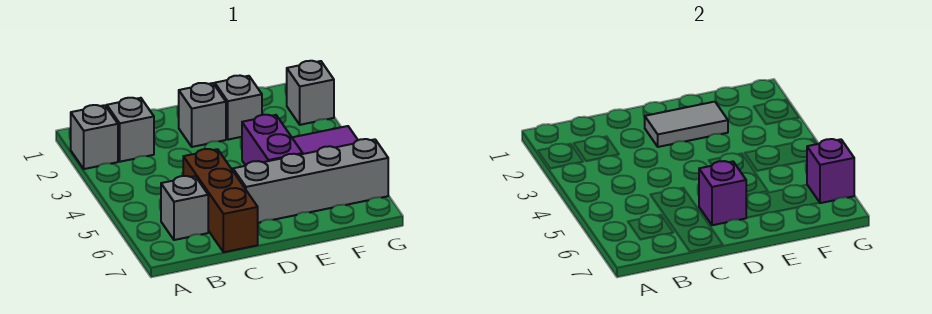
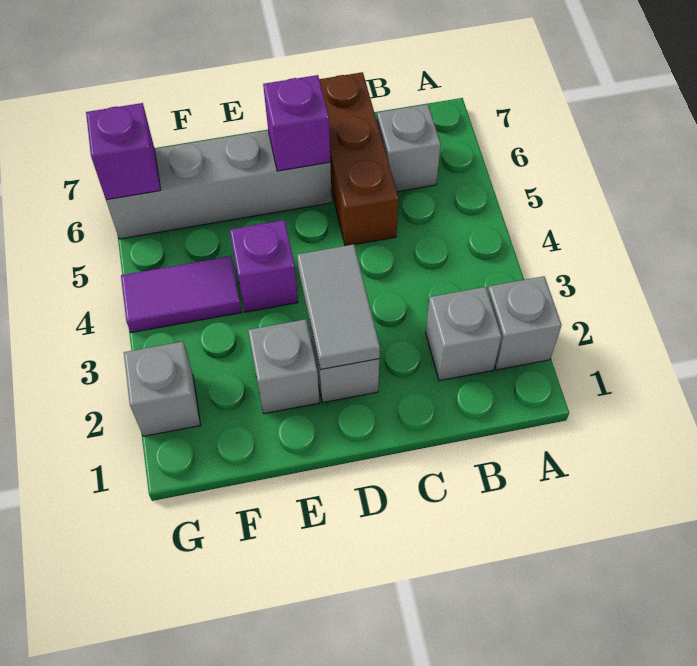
grey 1x2 tile [645,102,728,147] -> grey 1x2 tile turned to [297,244,380,370]
purple 1x2 brick [242,115,303,165] -> purple 1x1 brick [230,220,298,312]

